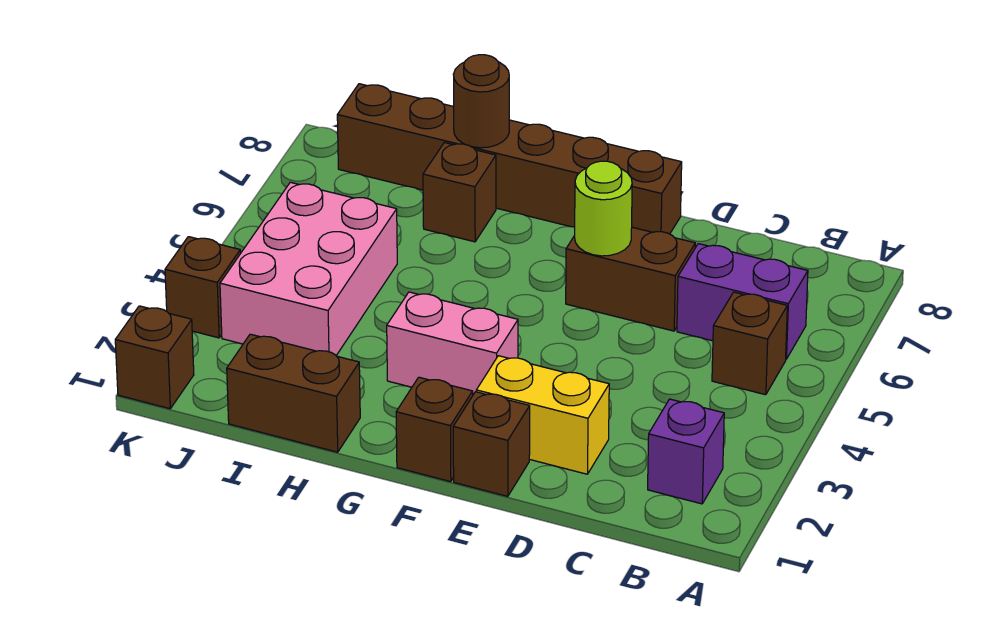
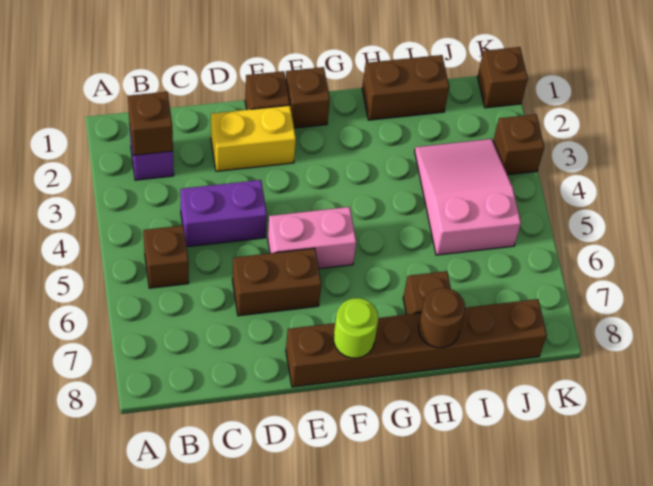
none -> brown 1x1 brick [128,92,173,155]
purple 1x2 brick [677,244,808,359] -> purple 1x2 brick moved to [180,180,267,247]
lime 1x1 round brick [575,161,632,256] -> lime 1x1 round brick moved to [334,298,378,358]
pink 1x2 brick [387,292,518,395] -> pink 1x2 brick moved to [268,207,356,269]
pink 2x3 brick [220,182,397,355] -> pink 2x3 slope [415,139,521,255]

